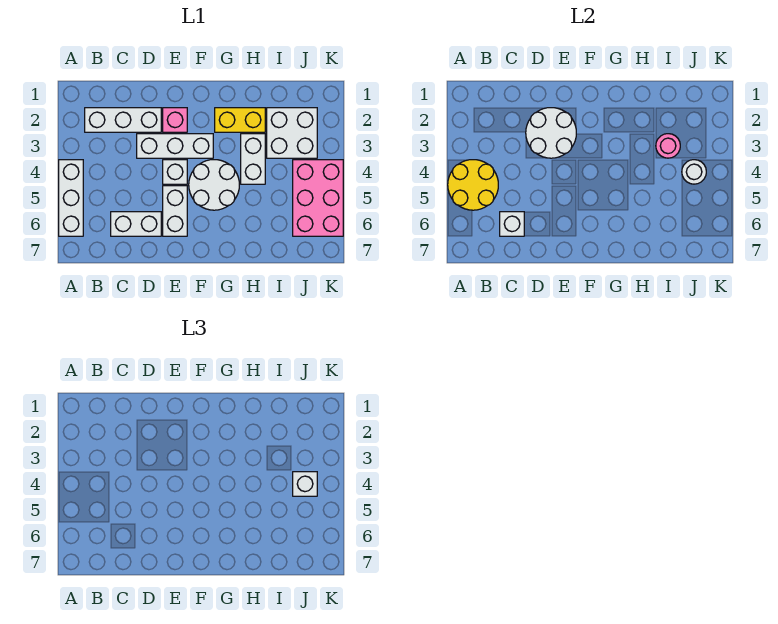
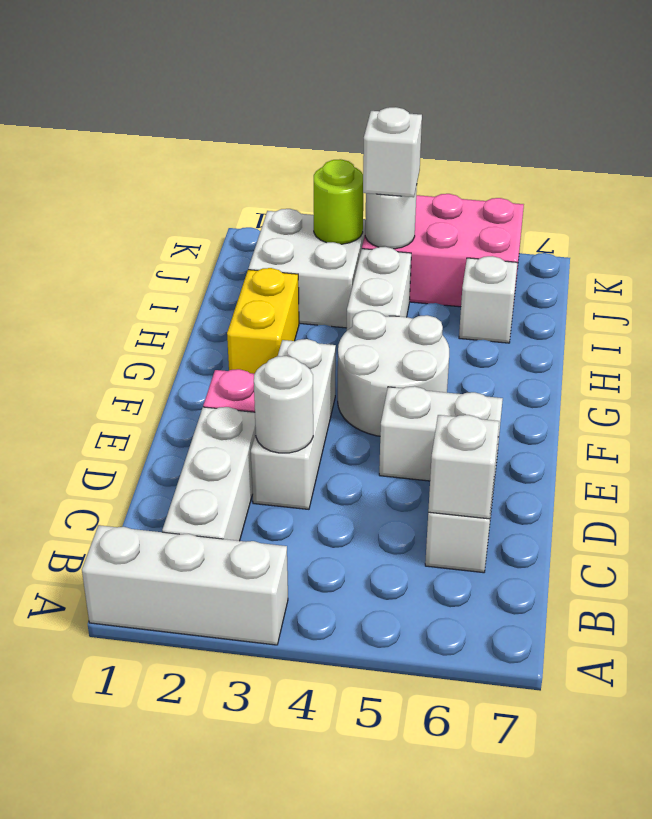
white 1x3 brick [59,160,83,236] -> white 1x3 brick moved to [82,525,288,645]
yellow 2x2 round brick [448,160,498,210] -> none
white 2x2 round brick [526,108,576,158] -> white 1x1 round brick [254,356,313,453]
white 1x1 brick [163,160,187,184] -> white 1x1 brick moved to [459,256,518,343]
white 1x2 brick [241,134,265,184] -> white 1x2 brick turned to [347,247,411,330]
pink 1x1 round brick [656,134,680,158] -> none
none -> lime 1x1 round brick [314,159,363,244]

